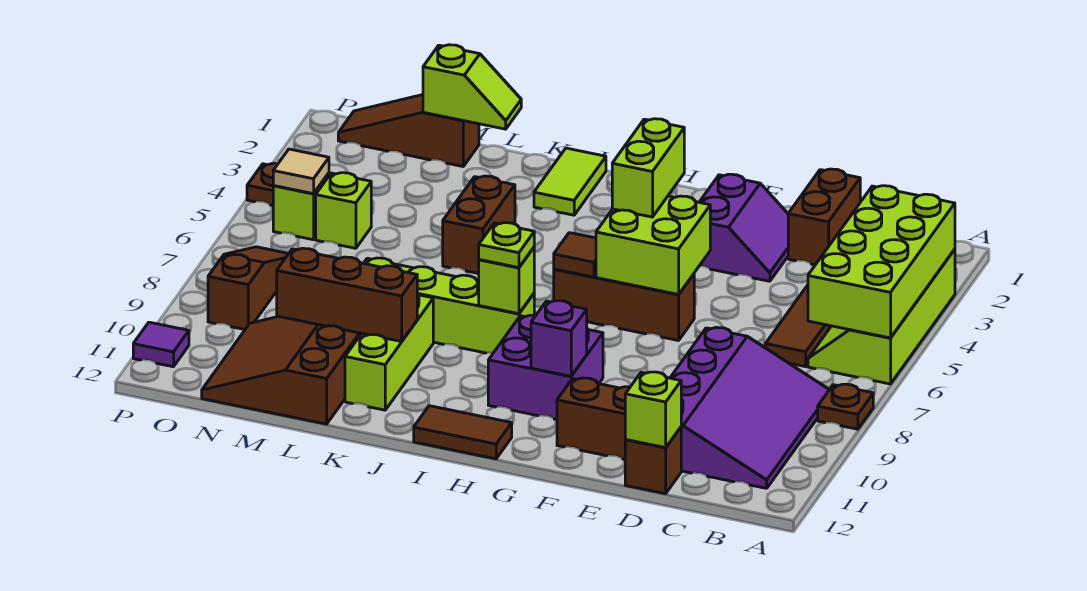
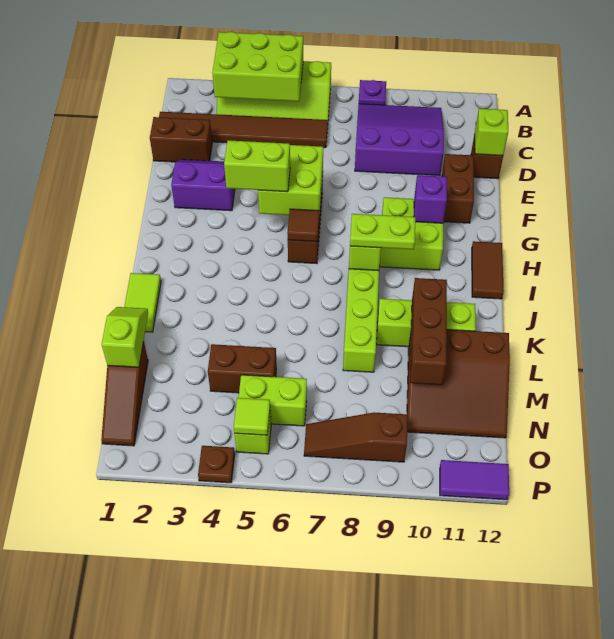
lime 2x4 brick [808,186,955,338] -> lime 2x3 brick [212,32,303,101]
brown 1x1 plate [818,384,873,429] -> purple 1x1 plate [359,80,386,105]
purple 3x4 slope [670,327,829,488] -> purple 3x3 slope [355,104,444,176]
purple 2x2 brick [488,315,603,419] -> lime 2x2 brick [380,197,443,270]
lime 1x1 plate [479,223,534,268] -> lime 1x2 plate [350,214,415,249]
lime 1x2 tile [534,148,606,215] -> lime 1x2 tile turned to [124,273,161,332]
brown 1x2 brick [443,176,515,274] -> brown 1x2 brick moved to [208,344,277,393]
lime 1x1 brick [316,173,371,248] -> lime 1x2 brick [238,375,307,426]
tan 1x1 tile [273,149,329,194] -> lime 1x1 tile [234,398,270,435]
purple 1x1 tile [133,322,189,367] -> purple 1x2 tile [440,460,509,500]

